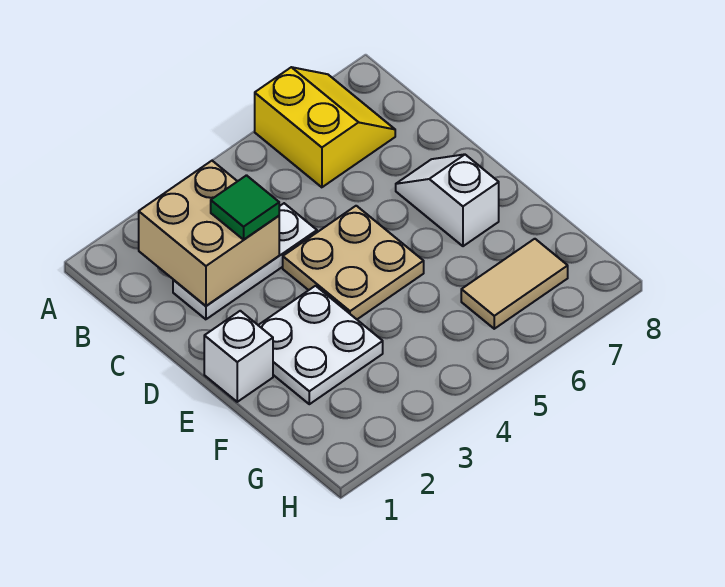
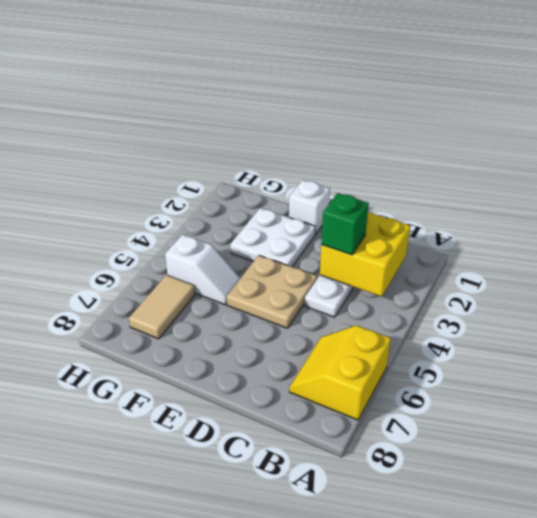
yellow 2x2 slope [255,67,395,187] -> yellow 2x2 slope turned to [289,325,391,420]
tan 2x2 brick [139,161,279,306] -> yellow 2x2 brick [320,212,410,297]
green 1x1 tile [211,175,279,240] -> green 1x1 brick [321,193,369,255]
white 1x2 slope [396,154,499,246] -> white 1x2 slope moved to [165,235,240,305]

